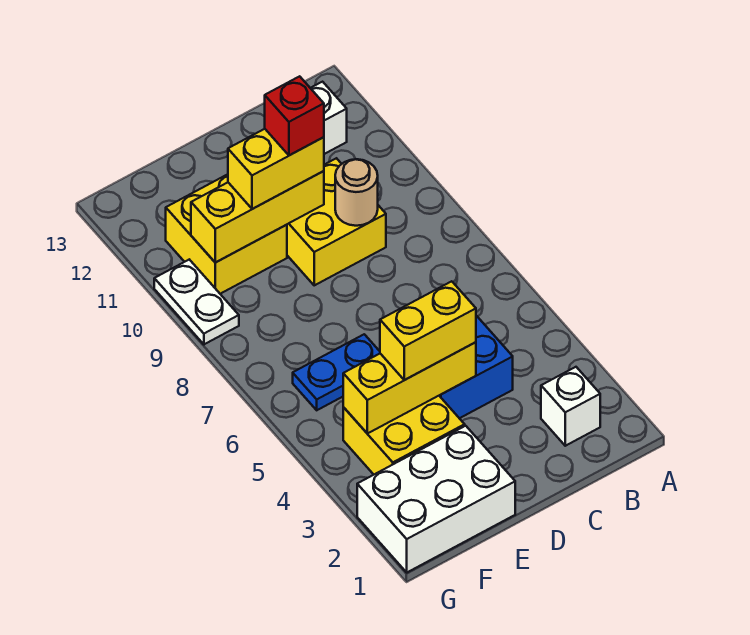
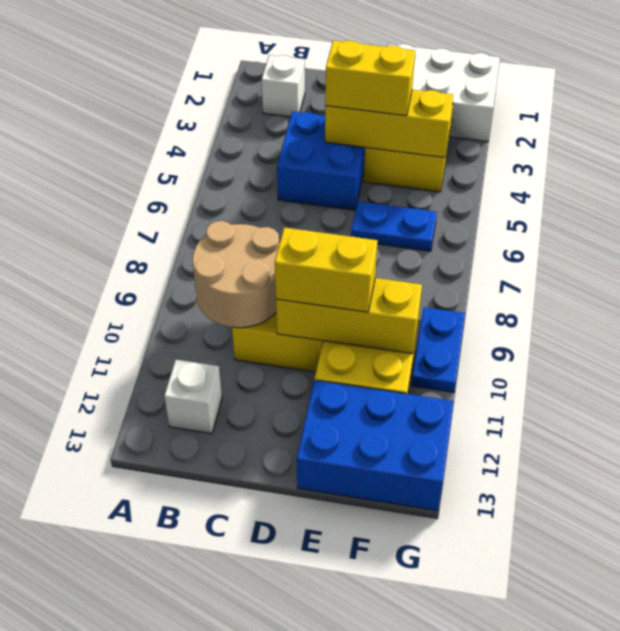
tan 1x1 round brick [335,159,378,226] -> tan 2x2 round brick [193,221,280,328]
red 1x1 brick [265,76,324,155] -> none
none -> blue 2x3 brick [297,380,454,511]
white 1x2 plate [154,260,239,344] -> blue 1x2 plate [411,307,465,392]

